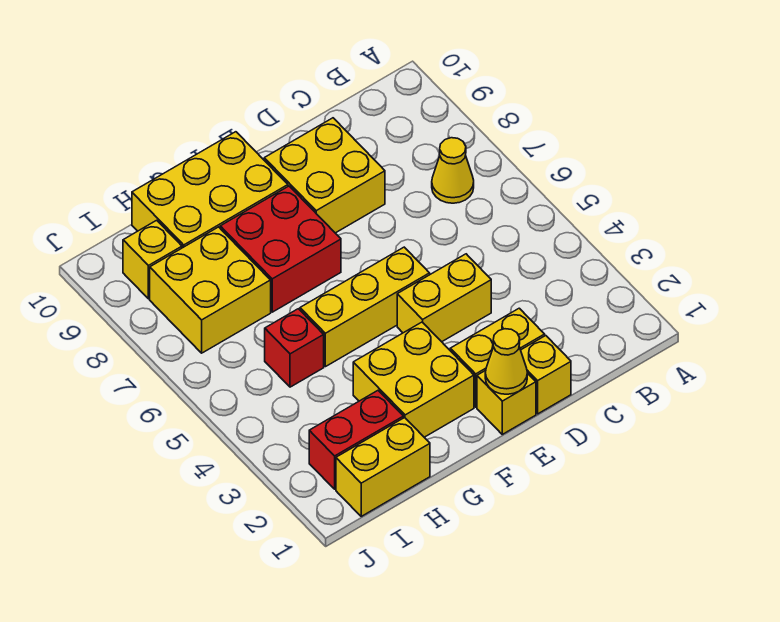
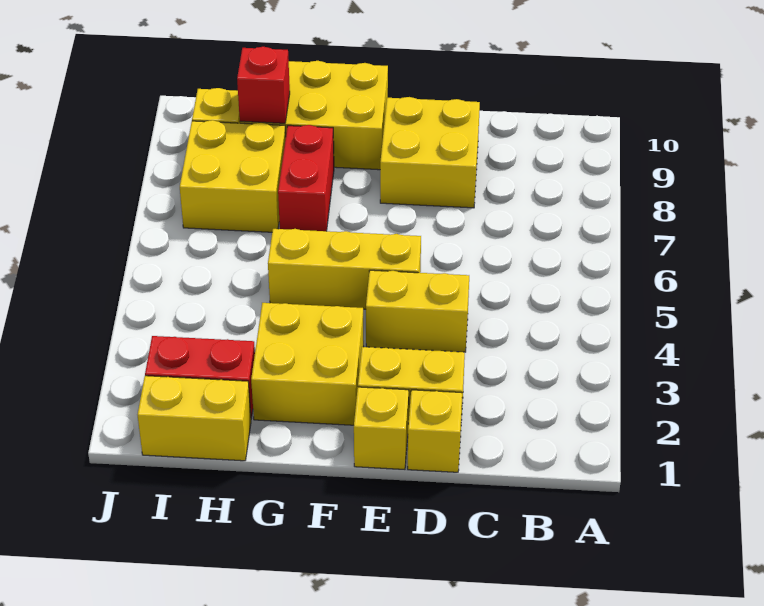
yellow 1x1 cone [432,138,474,203] -> none
yellow 1x1 cone [485,329,527,394] -> none
red 2x2 brick [220,186,341,312] -> red 1x2 brick [278,125,334,231]
red 1x1 brick [265,309,324,387] -> red 1x1 brick moved to [237,47,290,123]

